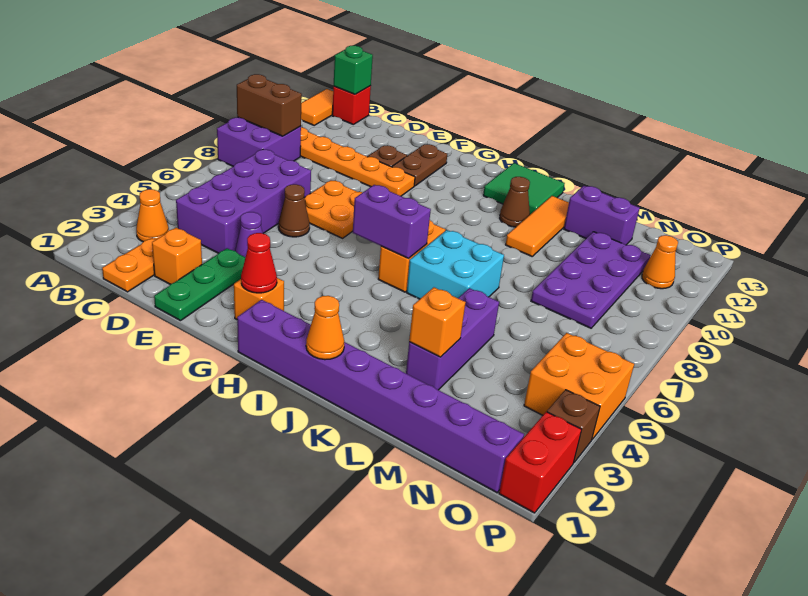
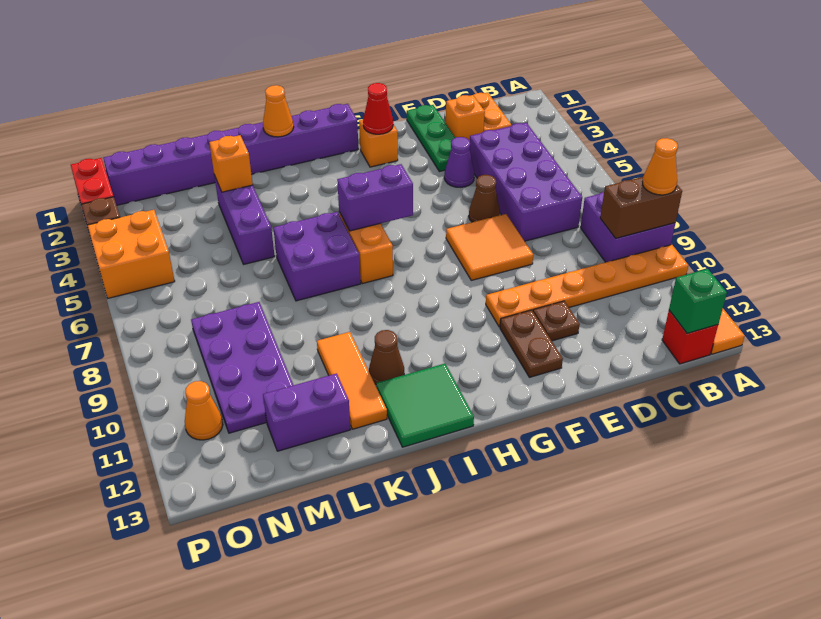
orange 1x1 cone [136,189,169,242] -> orange 1x1 cone moved to [643,138,678,195]
orange 2x2 plate [304,180,363,238] -> orange 2x2 tile [446,214,533,280]
cyan 2x2 brick [407,230,504,299] -> purple 2x2 brick [273,212,361,301]

